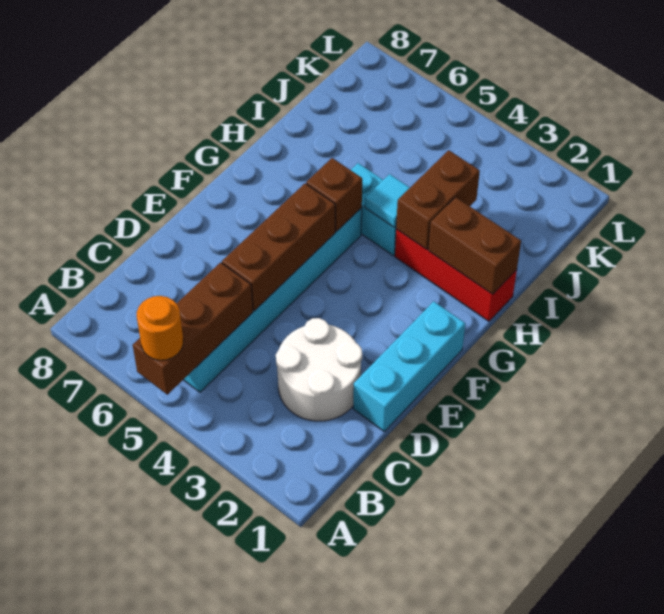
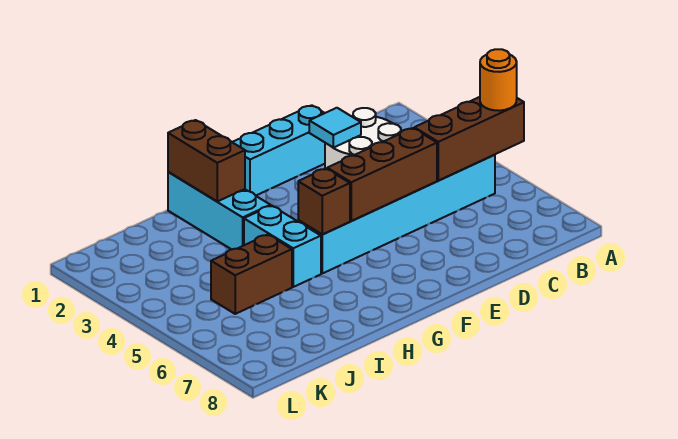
red 1x3 brick [395,229,517,321] -> cyan 1x3 brick [168,172,270,249]
brown 1x2 brick [396,150,480,249] -> brown 1x2 brick moved to [211,235,292,314]
cyan 1x1 tile [364,174,410,228] -> cyan 1x1 tile moved to [309,108,361,148]

